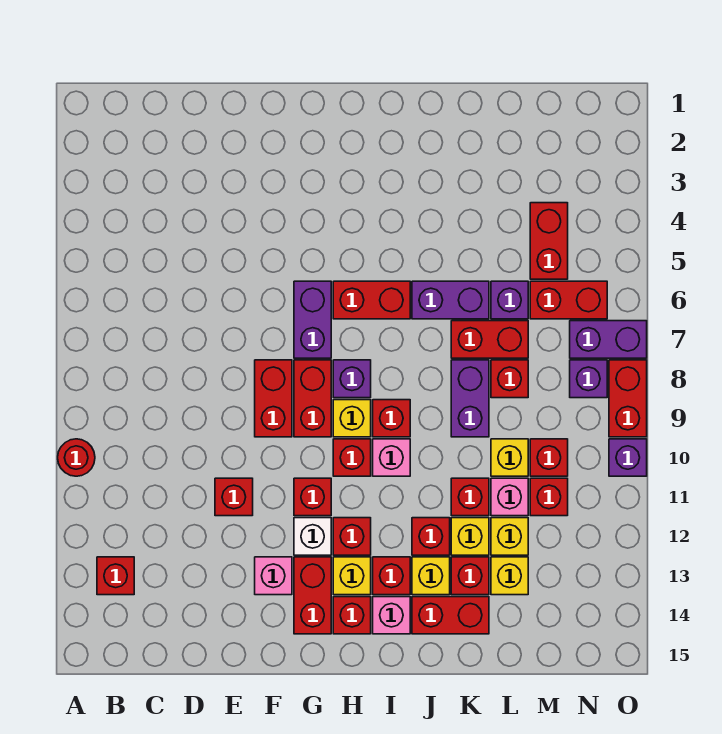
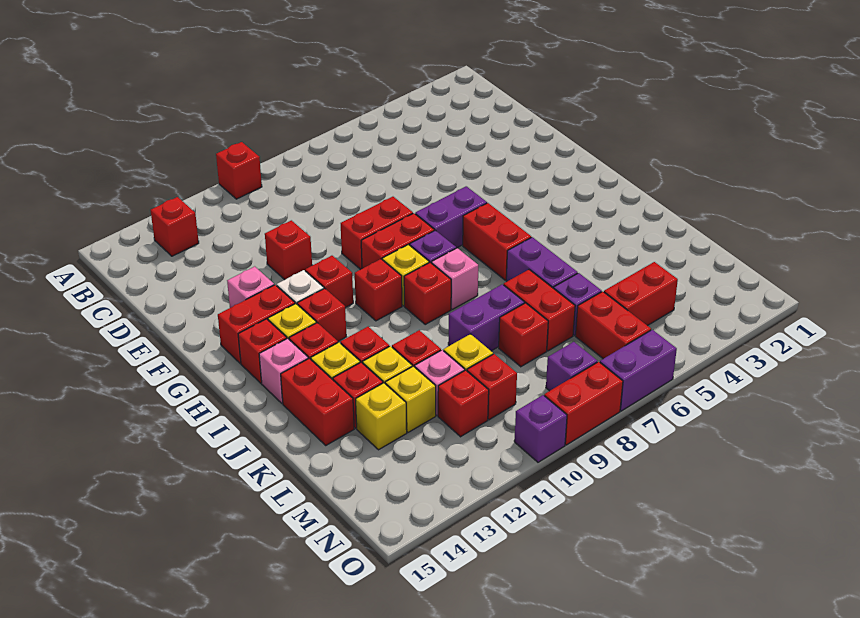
red 1x1 round brick [58,439,95,476] -> red 1x1 brick [216,142,262,199]
pink 1x1 brick [373,439,410,476] -> pink 1x1 brick moved to [432,248,478,309]
purple 1x2 brick [570,321,647,358] -> purple 1x2 brick turned to [600,330,677,411]

